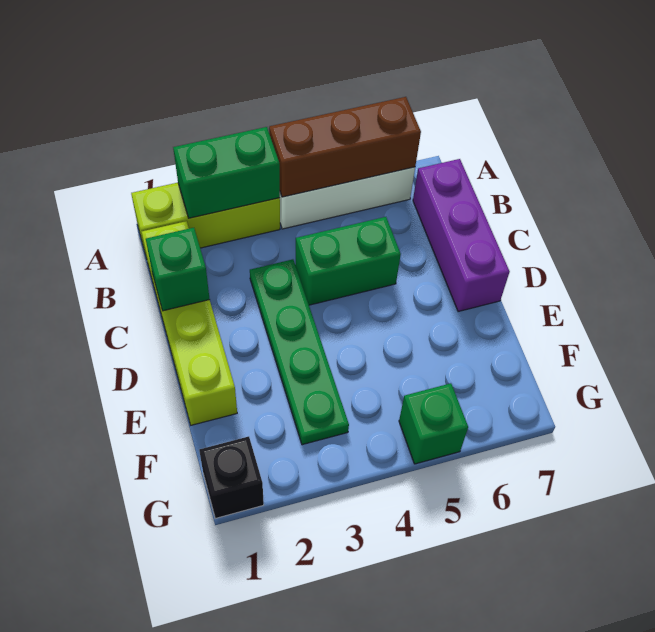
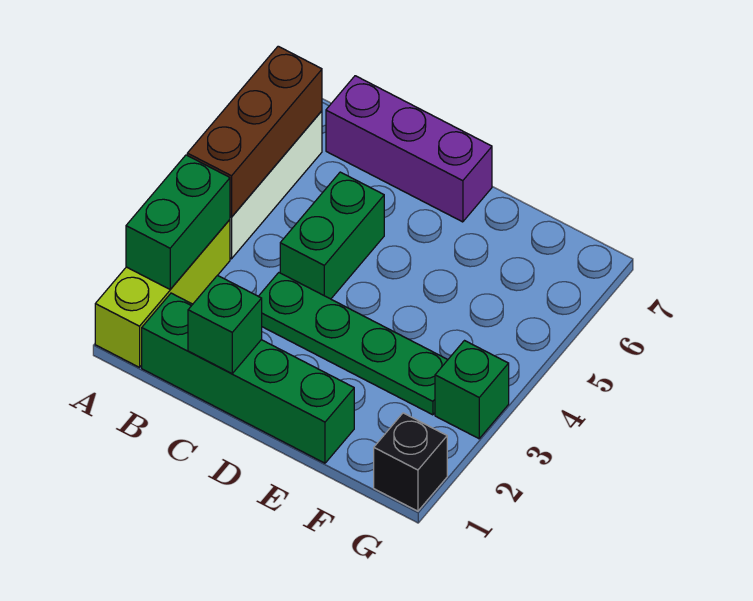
lime 1x4 brick [141,221,237,425] -> green 1x4 brick [142,293,354,463]
green 1x1 brick [399,383,468,464] -> green 1x1 brick moved to [435,341,509,439]

